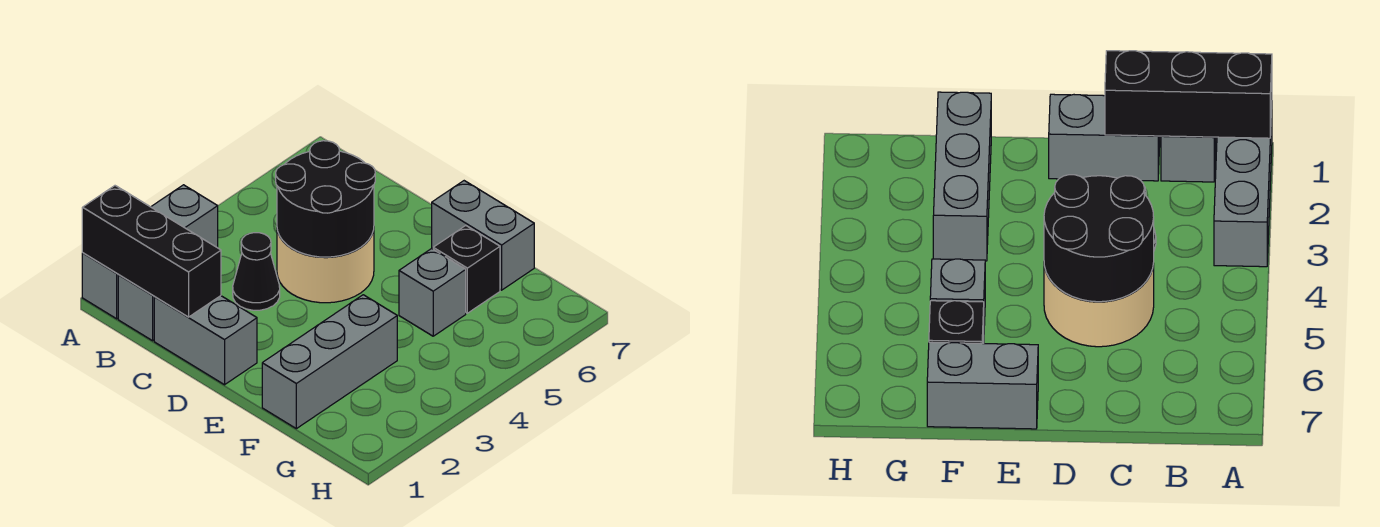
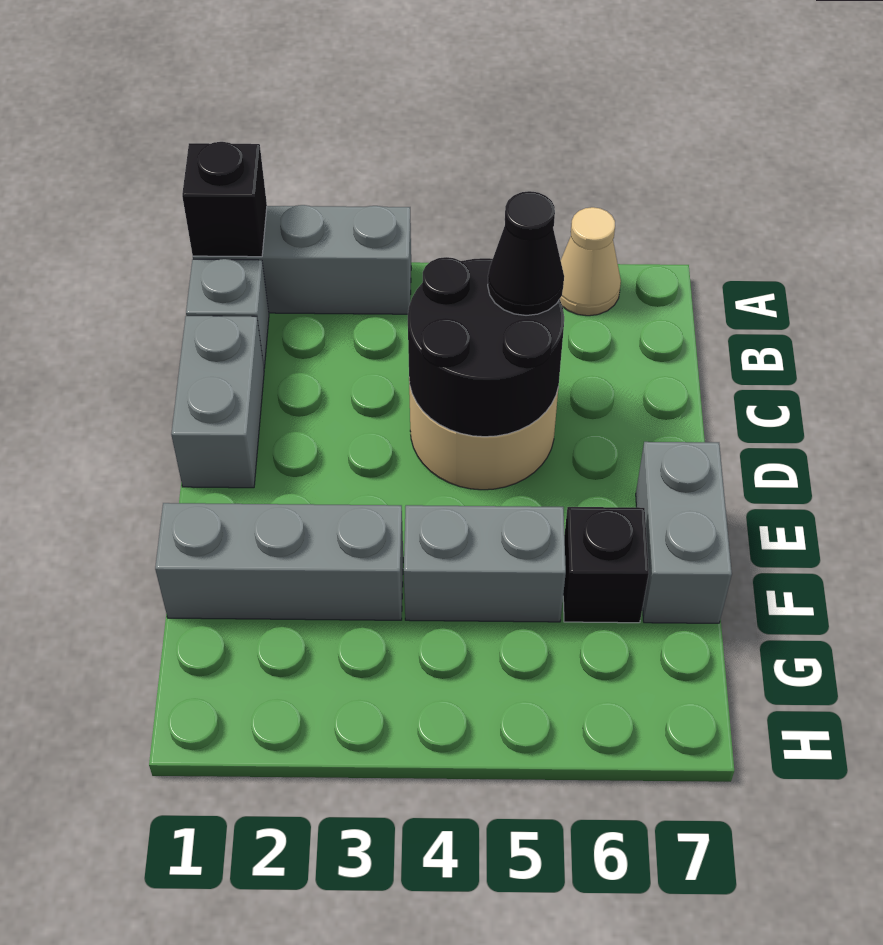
black 1x3 brick [82,186,221,317] -> black 1x1 brick [182,142,267,257]
none -> tan 1x1 cone [560,207,621,316]
black 1x1 cone [233,233,280,310] -> black 1x1 cone moved to [488,191,564,315]
grey 1x1 brick [399,249,466,336] -> grey 1x2 brick [404,505,566,622]

